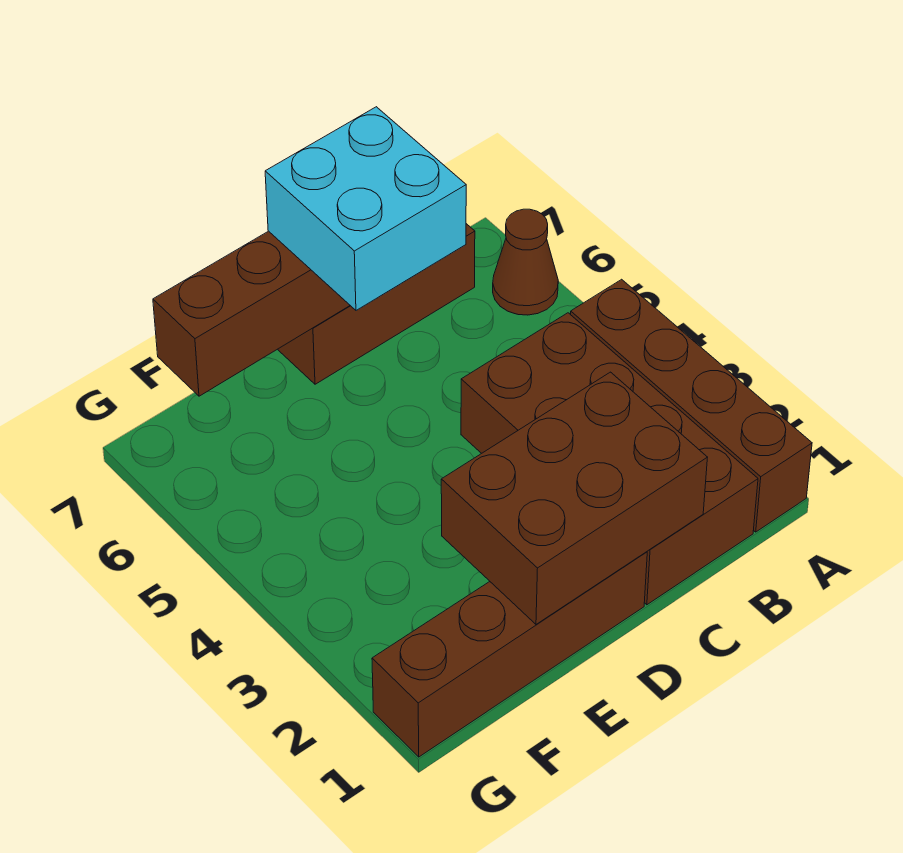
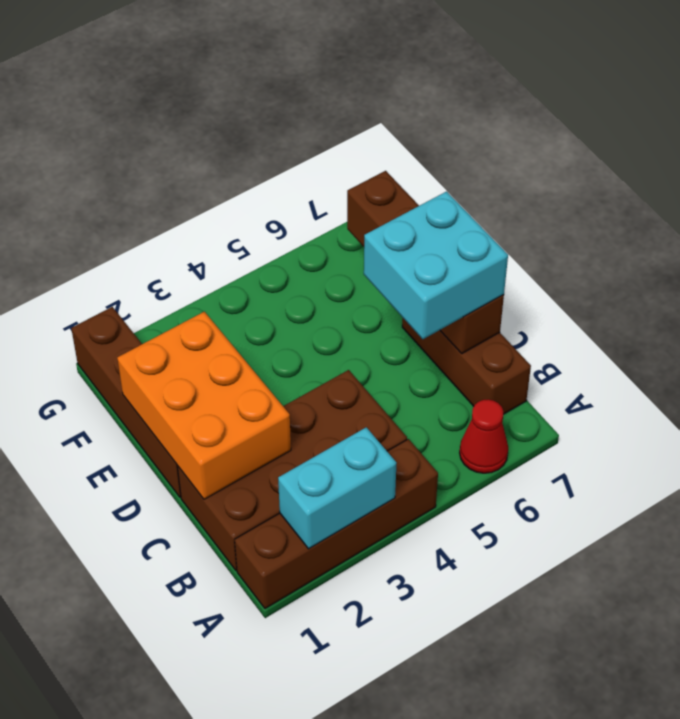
none -> cyan 1x2 brick [278,427,396,549]
brown 1x1 cone [493,209,558,315] -> red 1x1 cone [460,399,508,473]
brown 2x3 brick [441,372,708,624] -> orange 2x3 brick [117,312,291,499]

